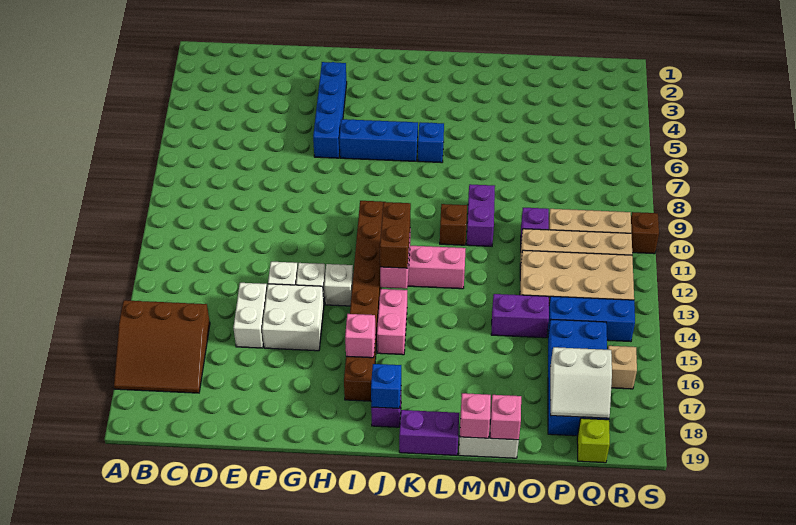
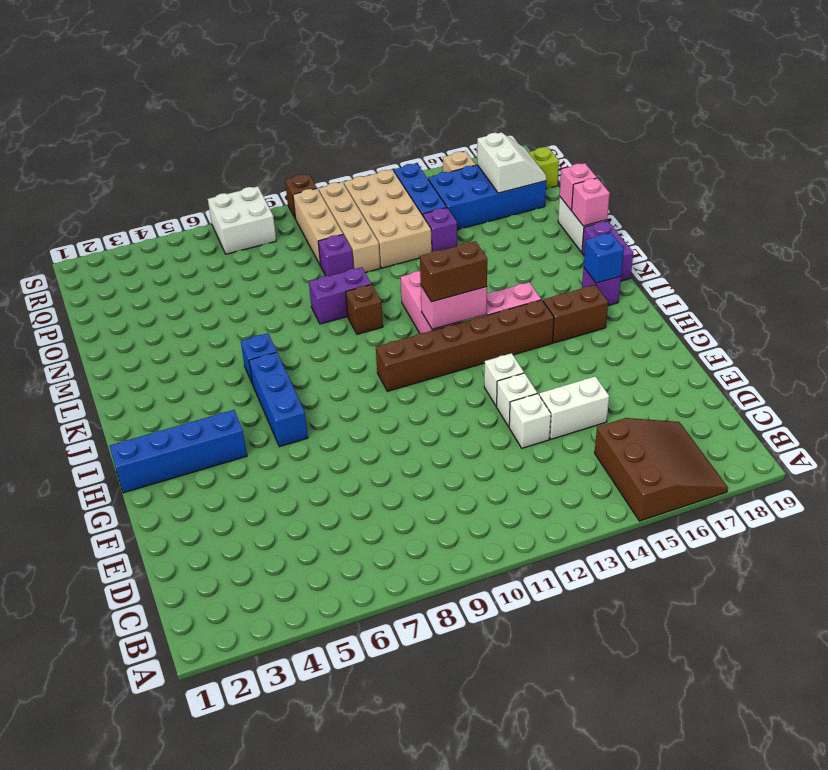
white 2x2 brick [262,284,324,351] -> white 2x2 brick moved to [208,187,276,254]
blue 1x4 brick [313,62,347,158] -> blue 1x4 brick moved to [110,410,247,493]
white 1x1 brick [324,264,353,306] -> white 1x1 brick moved to [509,394,551,448]
pink 1x1 brick [345,314,375,358] -> none
purple 1x2 brick [491,294,549,338] -> purple 1x1 brick [423,208,457,252]

